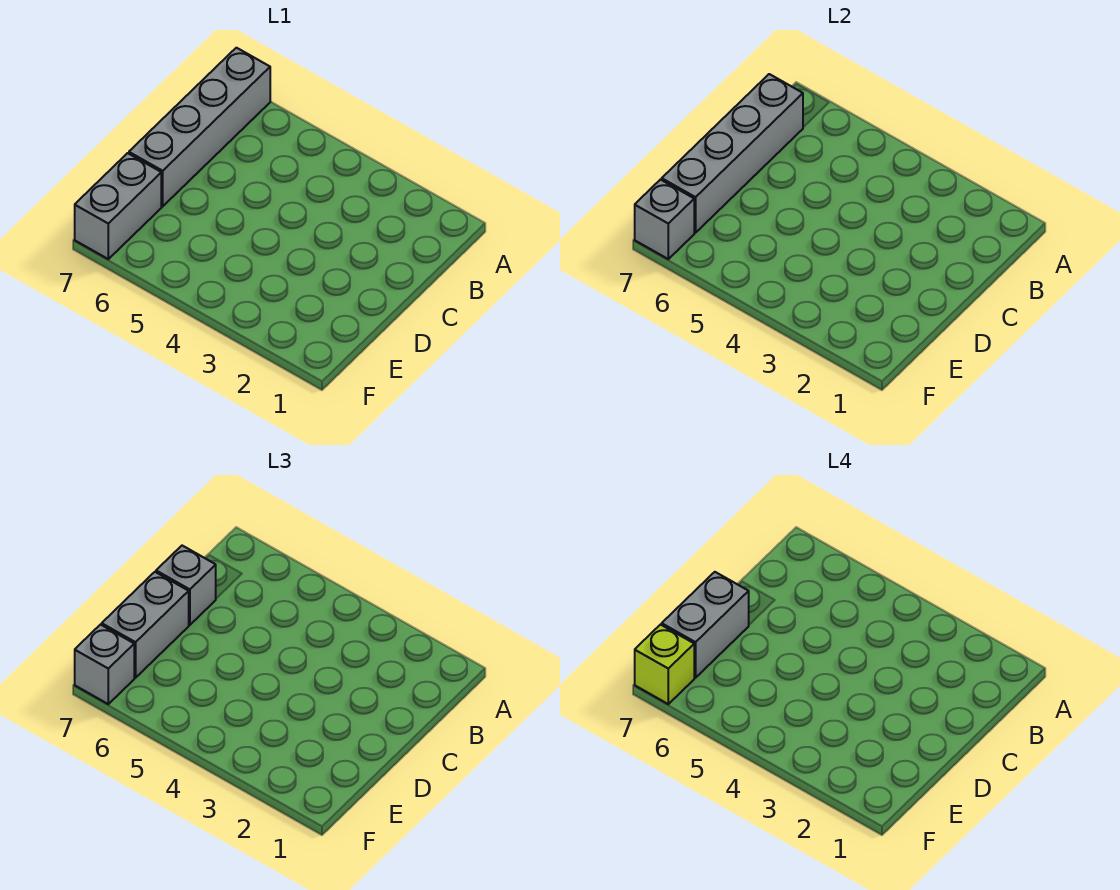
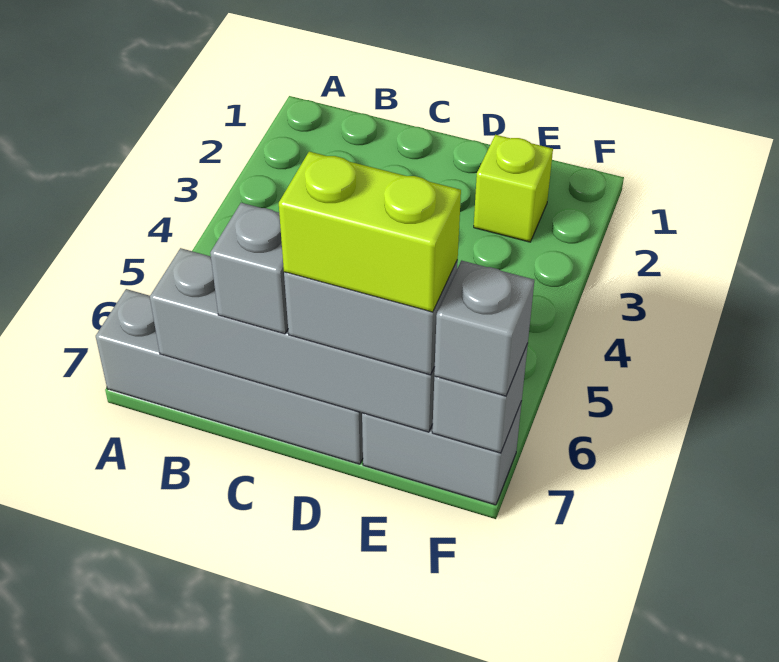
grey 1x2 brick [662,572,749,678] -> lime 1x2 brick [279,152,461,312]
lime 1x1 brick [635,625,694,704] -> lime 1x1 brick moved to [474,135,553,242]

